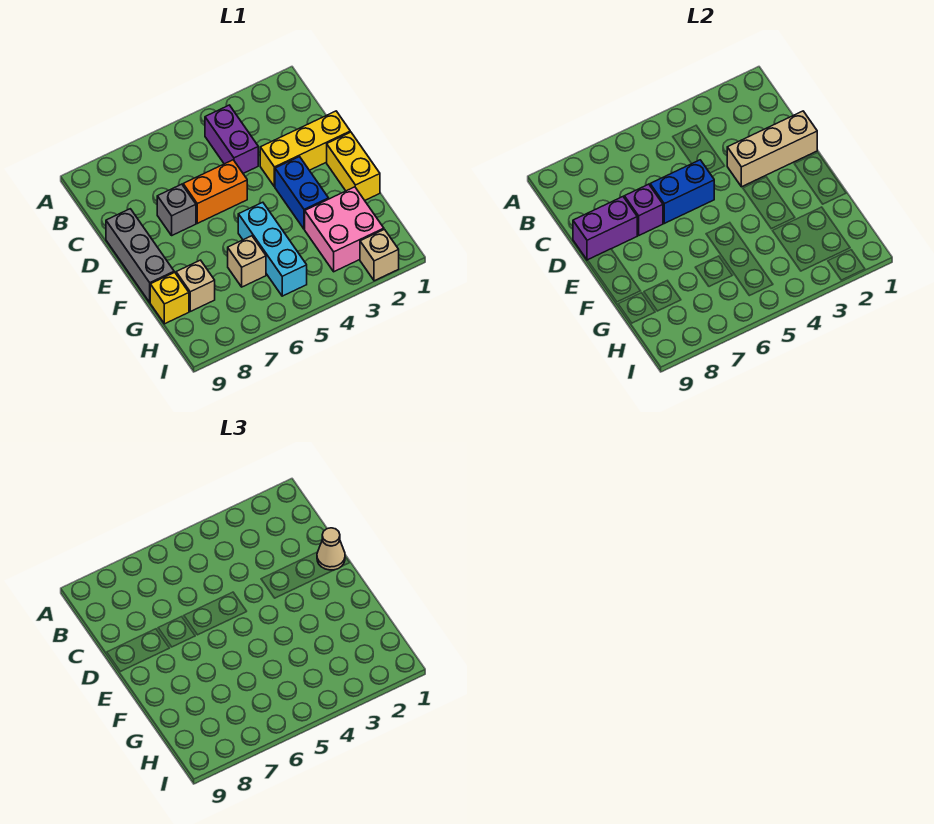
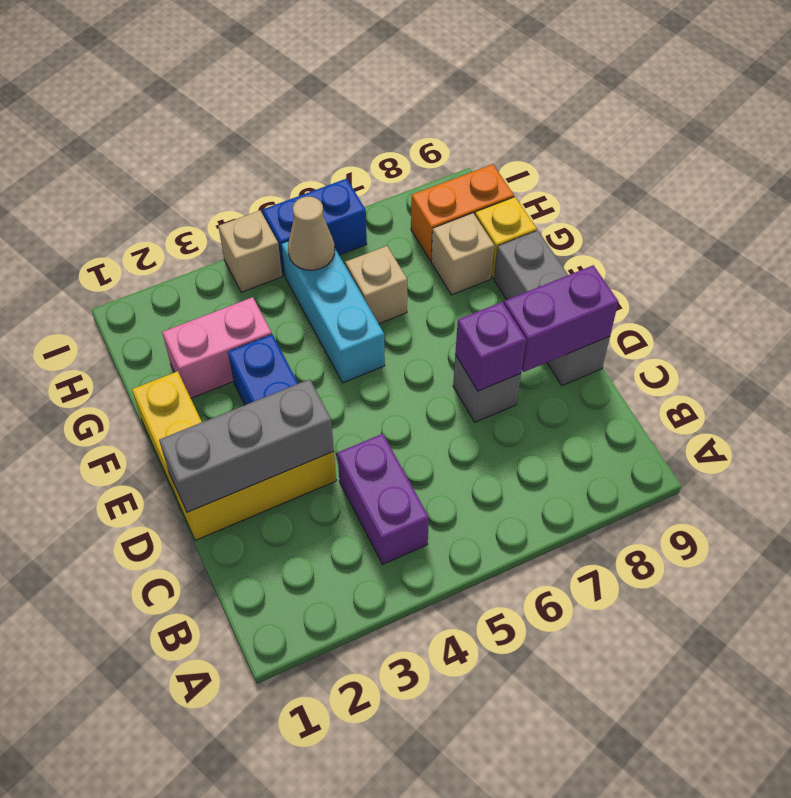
tan 1x3 brick [727,111,817,187] -> grey 1x3 brick [159,379,334,512]
tan 1x1 cone [317,528,345,570] -> tan 1x1 cone moved to [288,197,335,270]
orange 1x2 brick [183,160,247,223] -> orange 1x2 brick moved to [411,164,514,261]
blue 1x2 brick [650,160,714,223] -> blue 1x2 brick moved to [263,179,367,276]
pink 2x2 brick [305,187,384,272] -> pink 1x2 brick [162,297,272,398]
tan 1x1 brick [360,229,399,281] -> tan 1x1 brick moved to [218,211,282,292]

